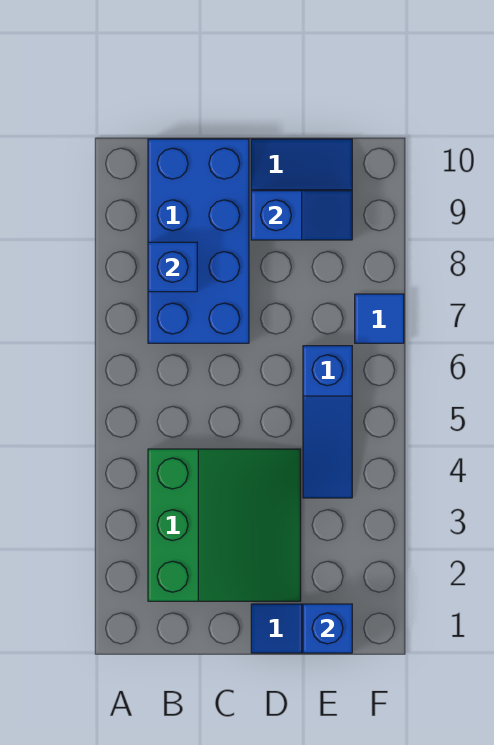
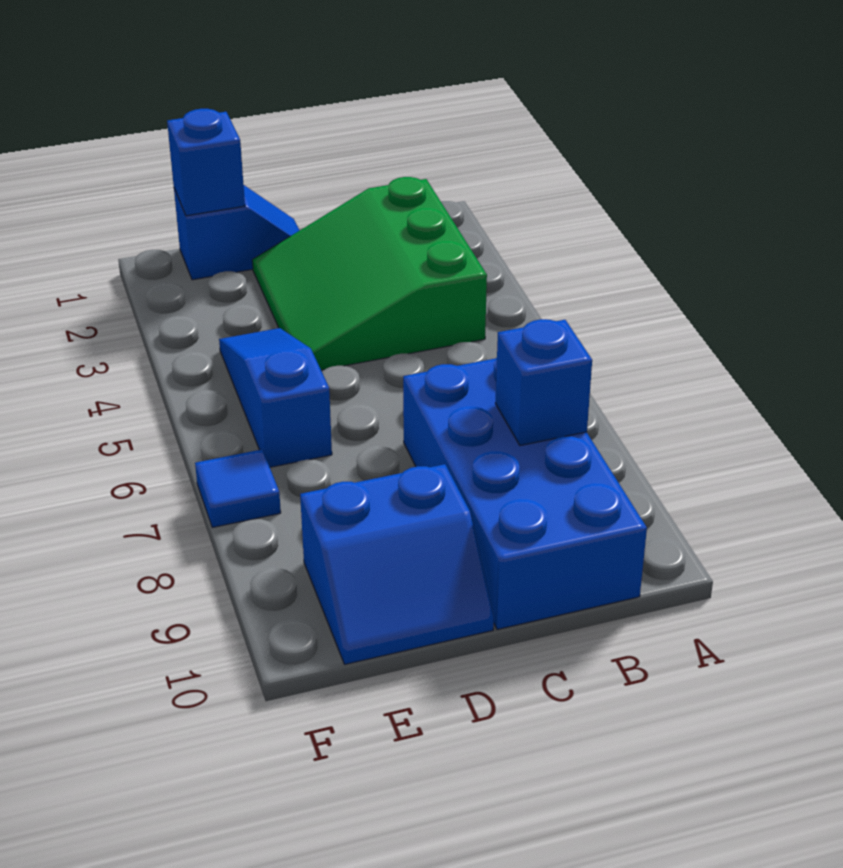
blue 1x2 slope [251,191,352,240] -> none

